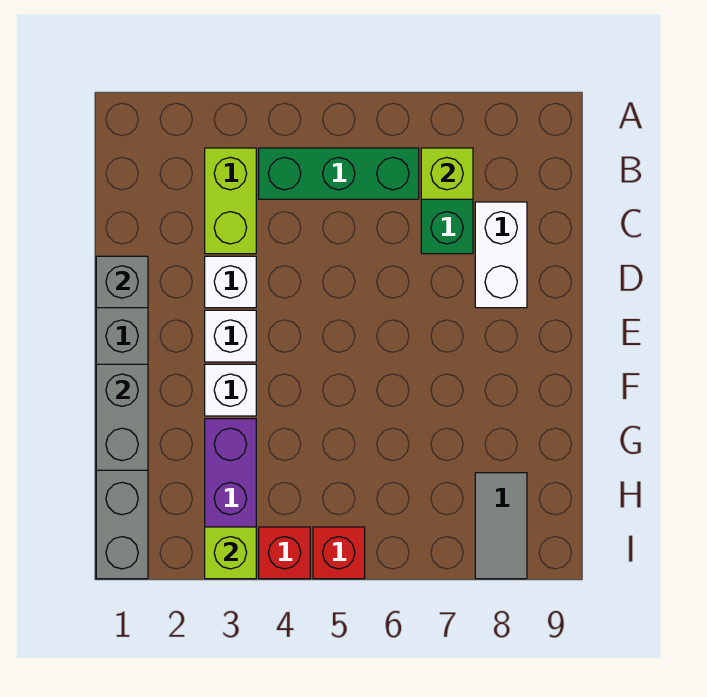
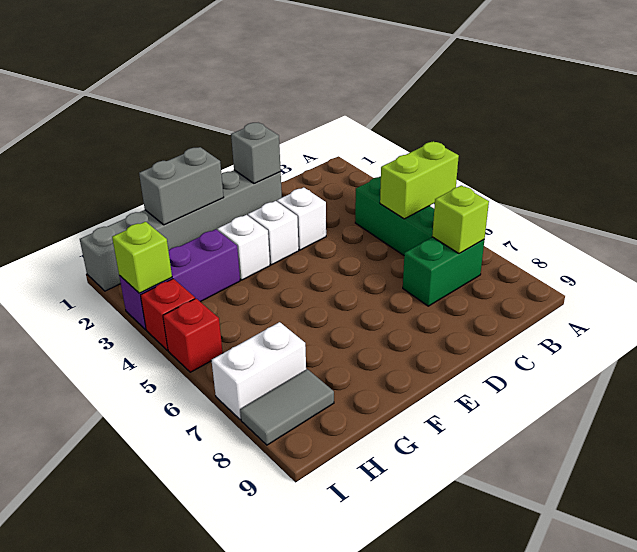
lime 1x2 brick [205,148,256,254] -> lime 1x2 brick moved to [380,141,459,219]
white 1x2 brick [475,202,527,308] -> white 1x2 brick moved to [211,322,306,419]

